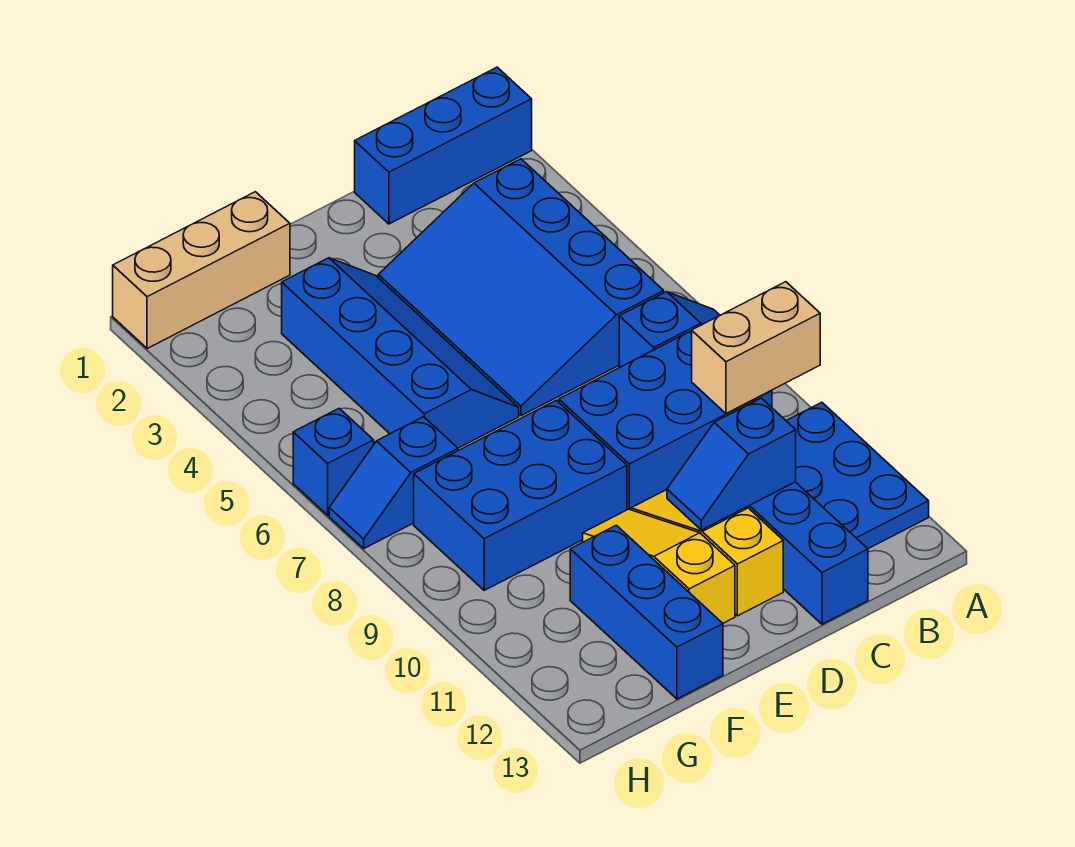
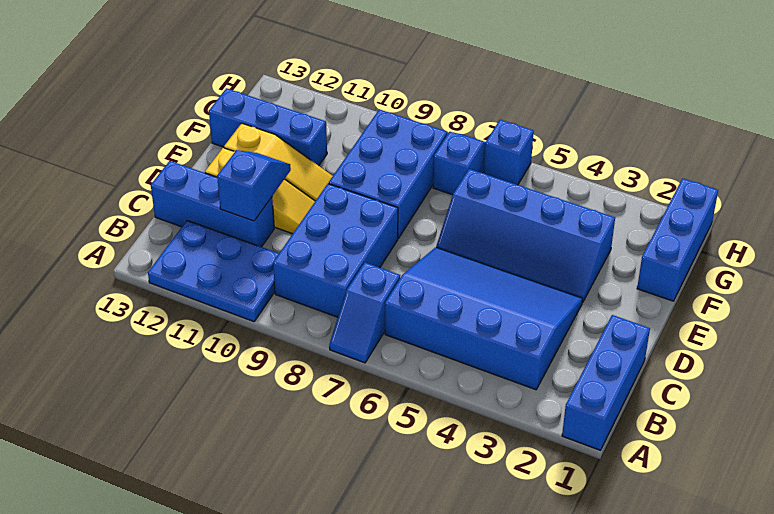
tan 1x2 brick [692,282,820,413] -> none
tan 1x3 brick [113,192,290,349] -> blue 1x3 brick [637,178,718,301]

